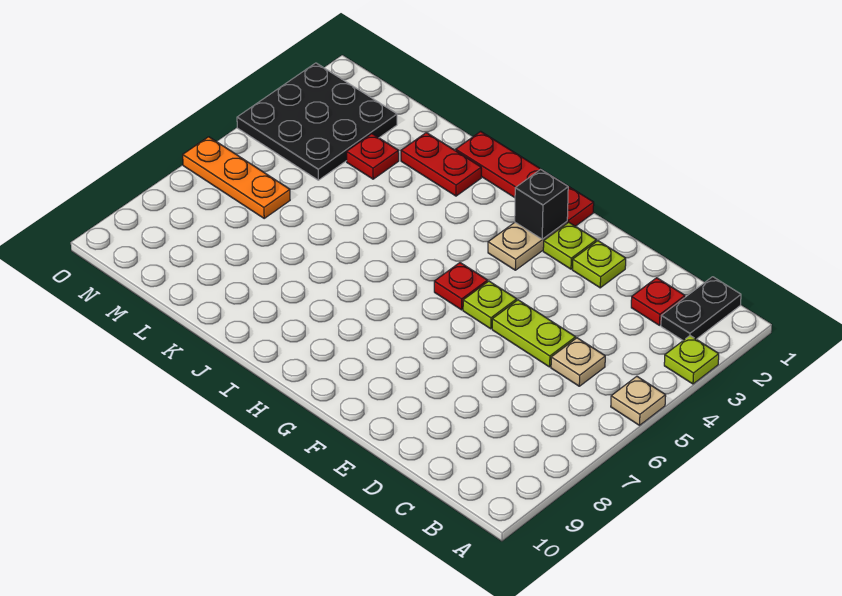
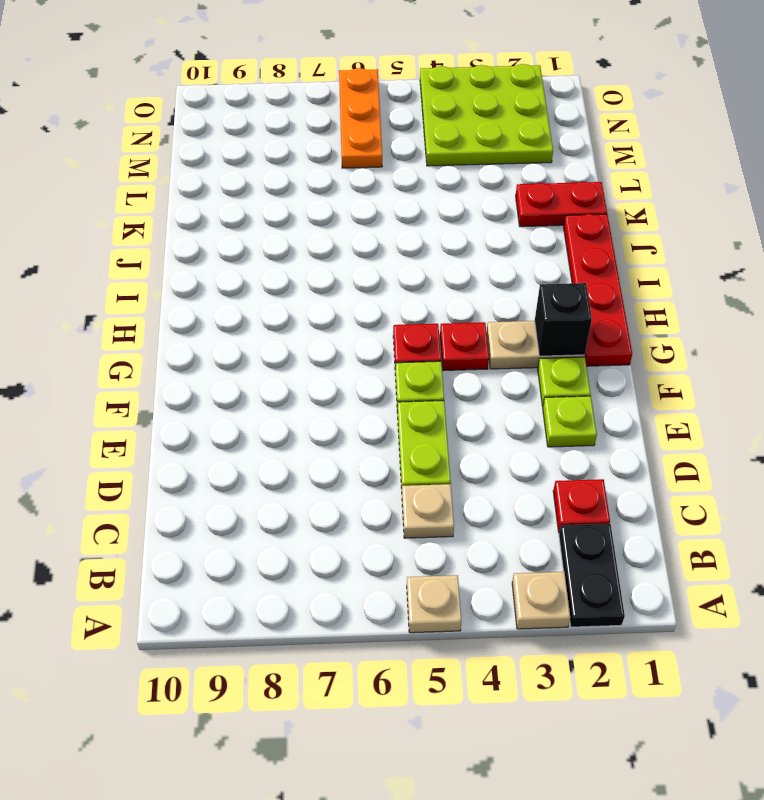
lime 1x1 plate [664,336,719,384] -> tan 1x1 plate [512,572,570,629]
black 1x2 plate [661,277,741,340] -> black 1x2 plate turned to [559,524,625,627]
red 1x2 plate [401,133,481,196] -> red 1x2 plate turned to [516,182,607,227]
red 1x1 plate [347,134,399,179] -> red 1x1 plate moved to [440,322,489,371]
black 3x3 plate [237,63,397,180] -> lime 3x3 plate [420,64,553,166]

